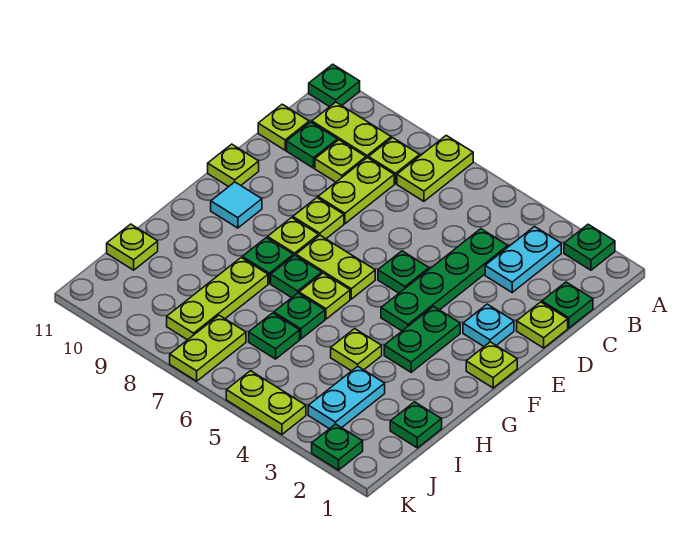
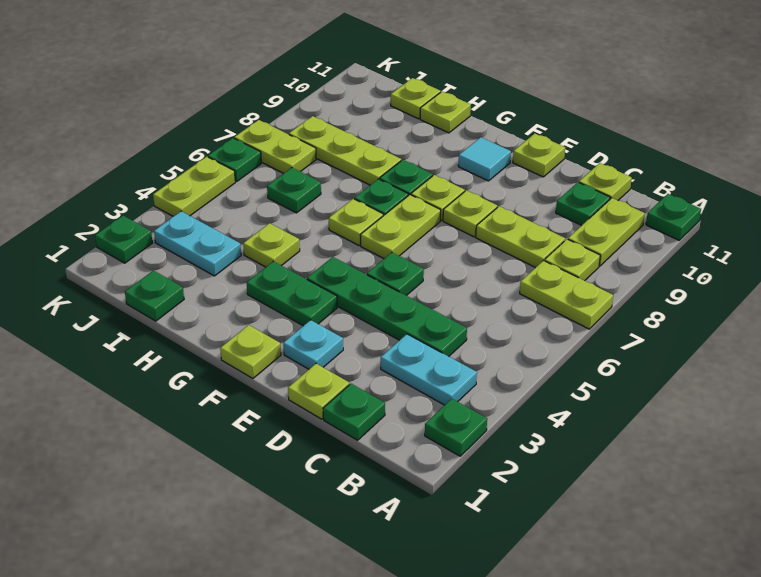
lime 1x1 plate [315,140,366,182] -> lime 1x1 plate moved to [420,92,471,133]
green 1x1 plate [274,293,325,339] -> green 1x1 plate moved to [208,138,261,182]

